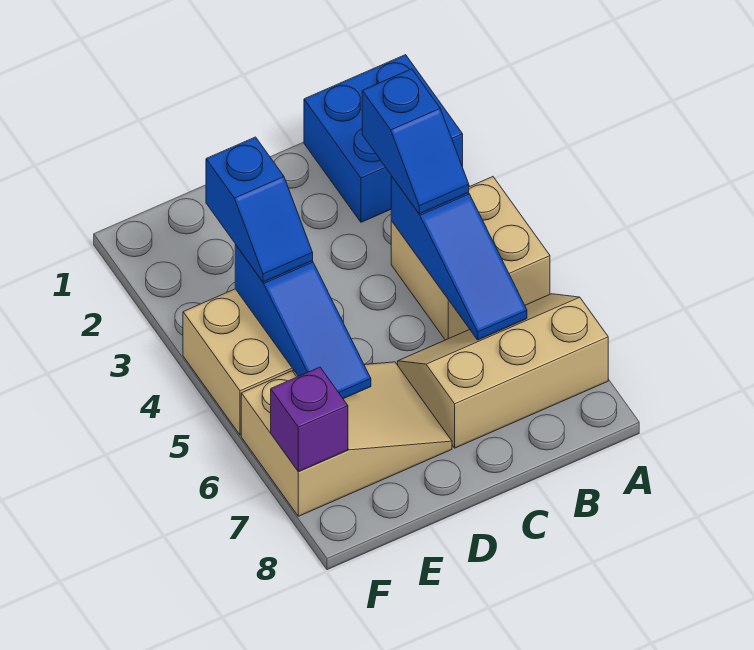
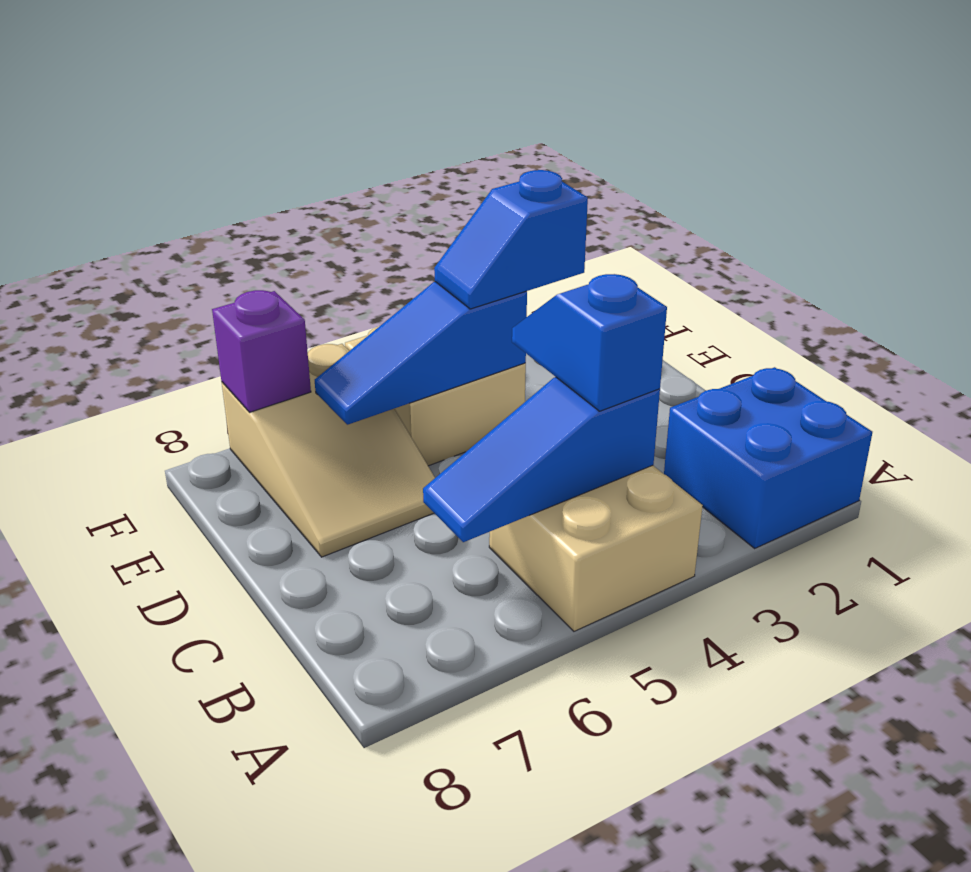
tan 2x3 slope [398,294,608,448] -> none
blue 1x2 slope [362,69,469,214] -> blue 1x2 slope turned to [512,274,667,411]

